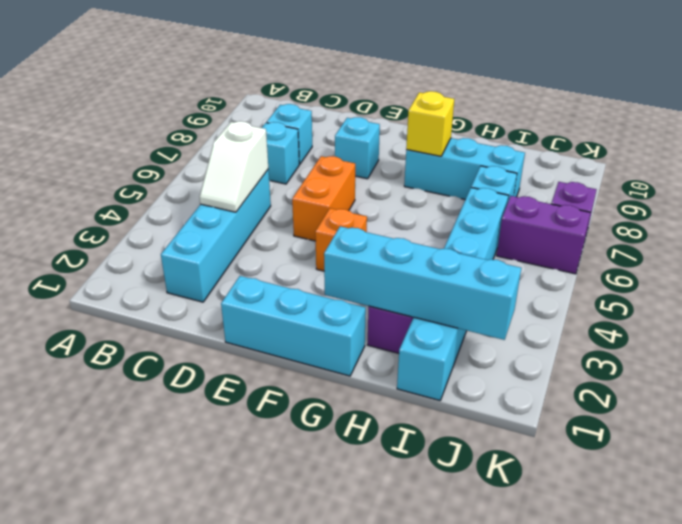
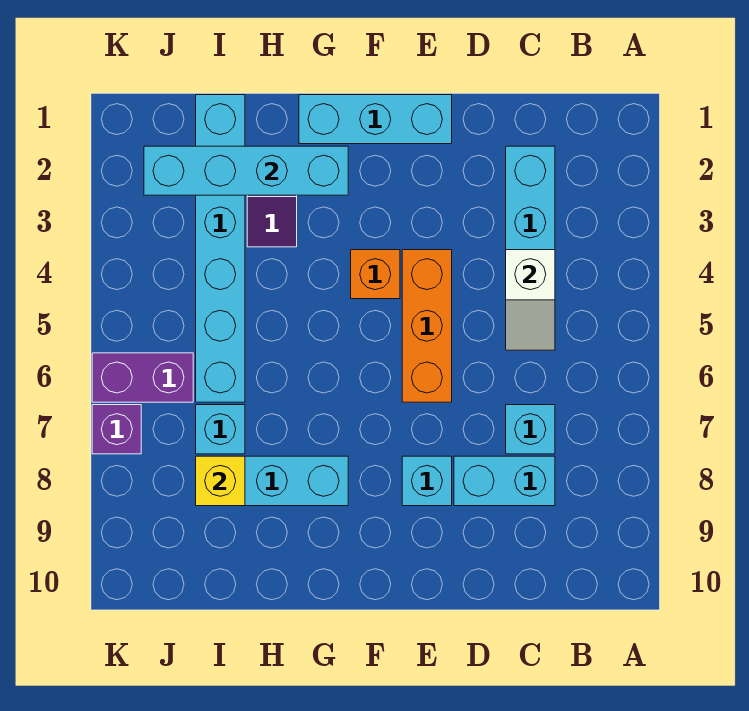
white 1x2 slope [200,121,268,212] -> white 1x2 slope turned to [506,250,555,350]
cyan 1x1 brick [267,104,312,164] -> cyan 1x2 brick [454,456,555,506]
orange 1x2 brick [292,156,355,241] -> orange 1x3 brick [402,250,452,402]
yellow 1x1 brick [406,91,454,156] -> yellow 1x1 brick moved to [196,456,245,506]

